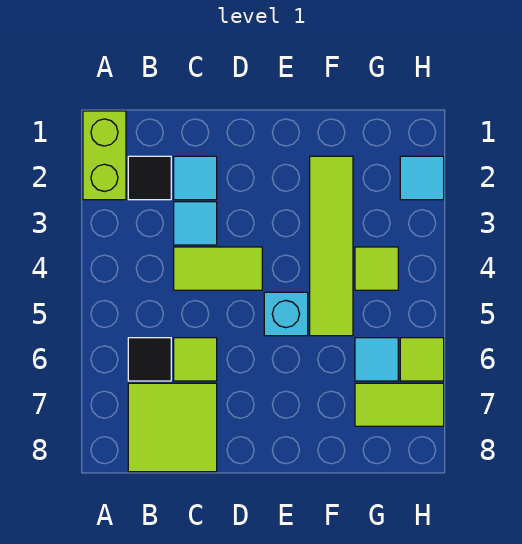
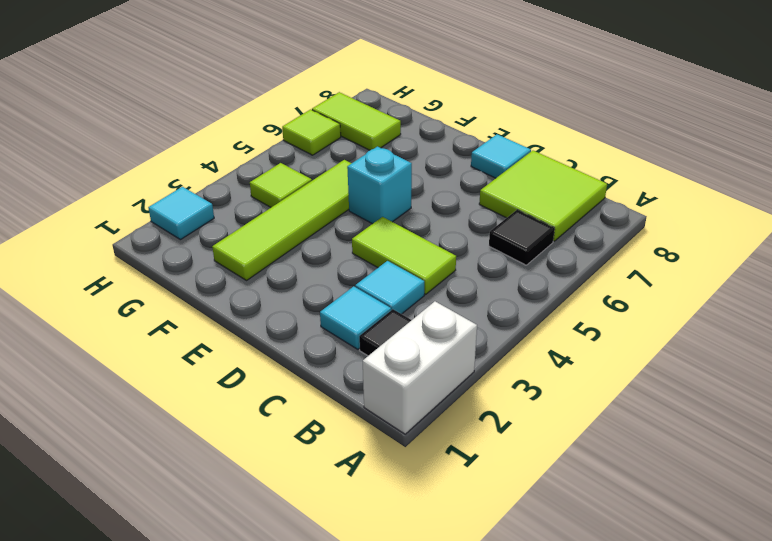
lime 1x2 brick [83,111,126,200] -> white 1x2 brick [363,301,477,434]
lime 1x1 tile [174,338,217,381] -> none
cyan 1x1 tile [355,338,398,381] -> cyan 1x1 tile moved to [471,134,531,178]

